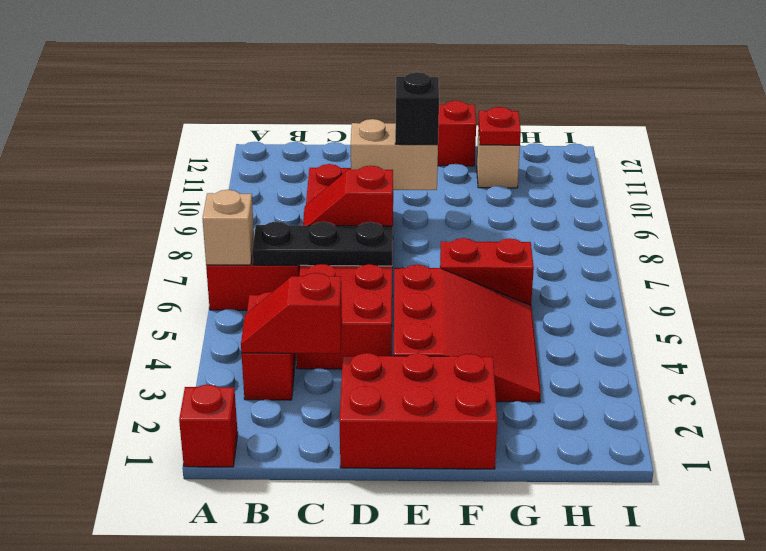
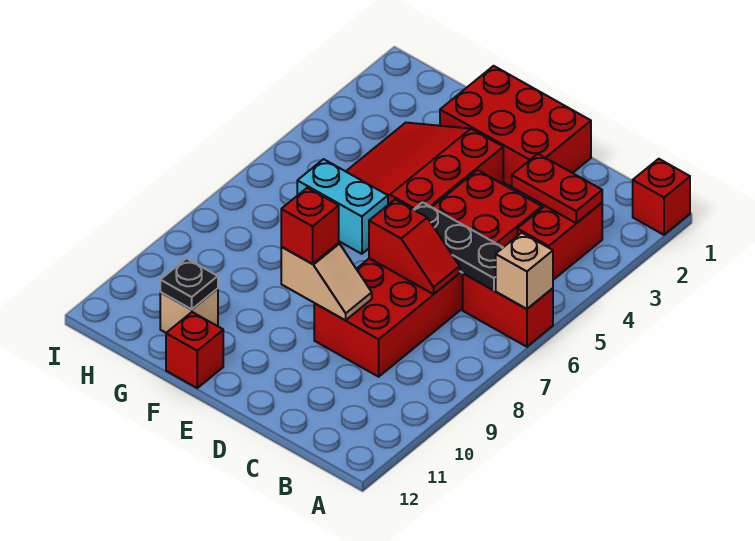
red 1x2 slope [241,273,342,354] -> red 1x2 plate [512,154,602,223]
tan 1x2 brick [351,119,438,190] -> tan 1x2 slope [281,243,372,320]
black 1x1 brick [395,72,439,145] -> red 1x1 brick [281,188,339,264]
red 1x2 brick [440,238,534,305] -> cyan 1x2 brick [297,159,388,254]
red 1x1 plate [478,107,521,145] -> black 1x1 plate [160,258,218,309]

